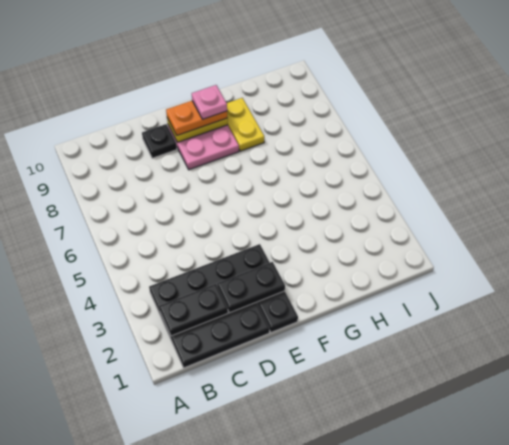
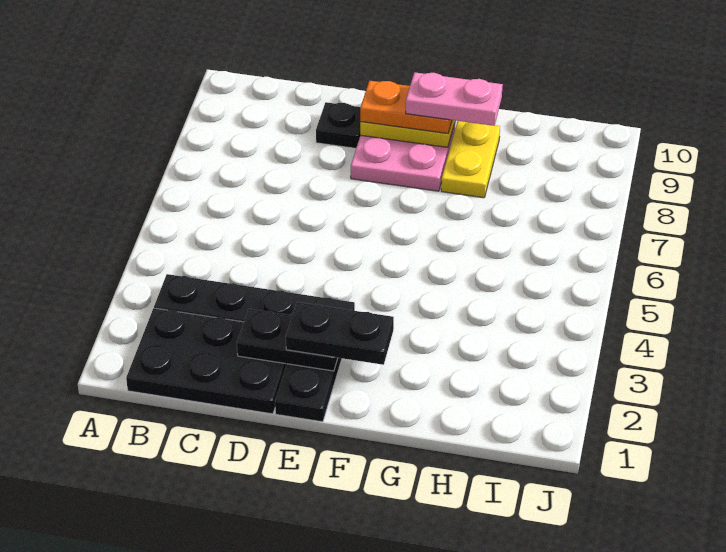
black 1x2 plate [159,284,228,336] -> black 1x2 plate moved to [286,302,394,365]
pink 1x1 plate [192,85,227,119] -> pink 1x2 plate [406,72,503,126]

